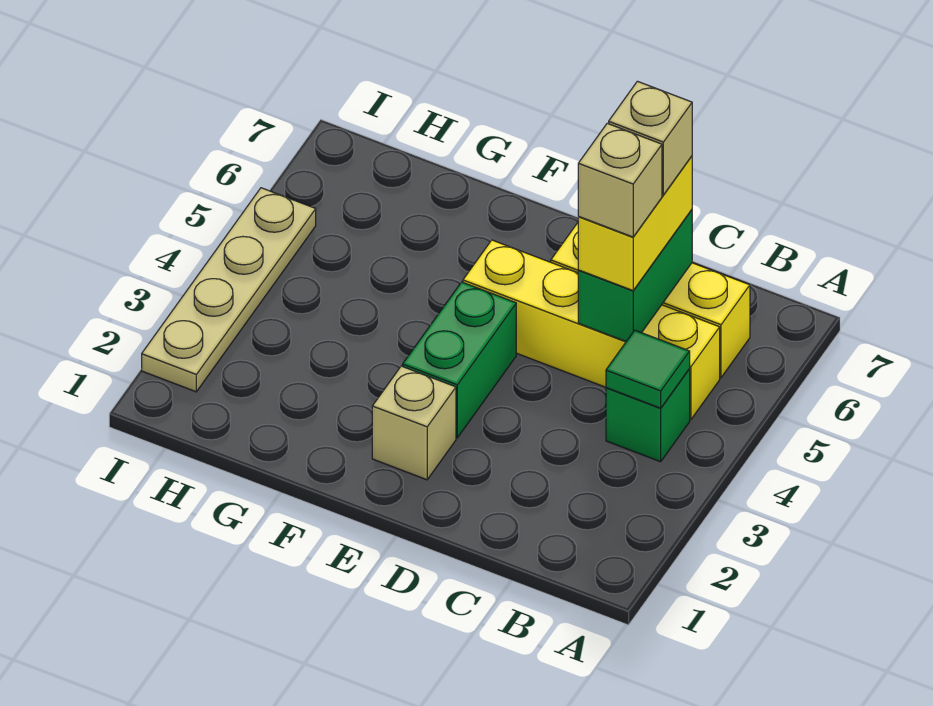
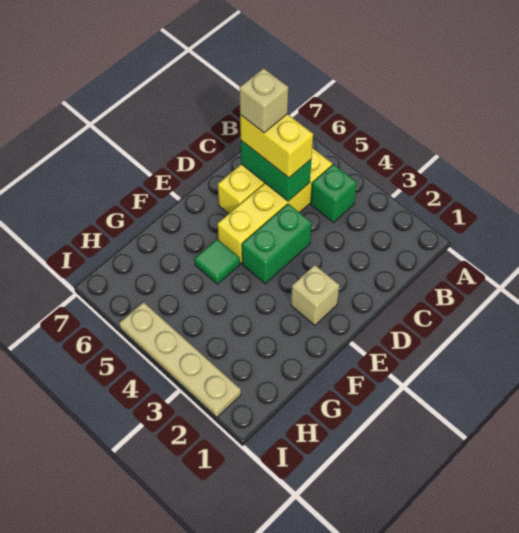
green 1x1 tile [606,330,690,408] -> green 1x1 tile moved to [194,239,240,284]
tan 1x1 brick [578,123,662,237] -> none
green 1x2 brick [403,282,516,438] -> green 1x2 brick turned to [242,204,312,283]

